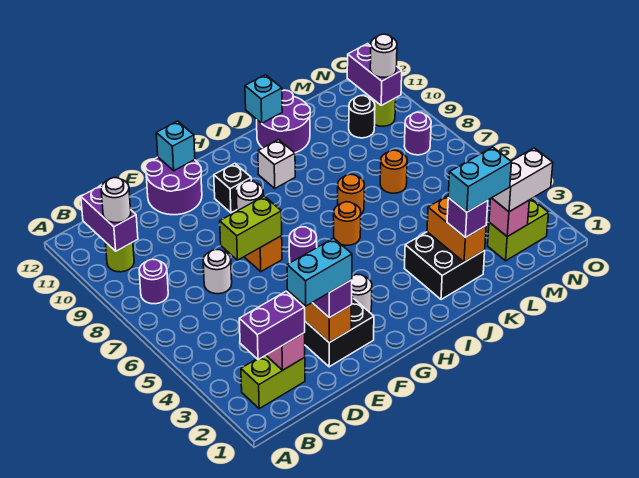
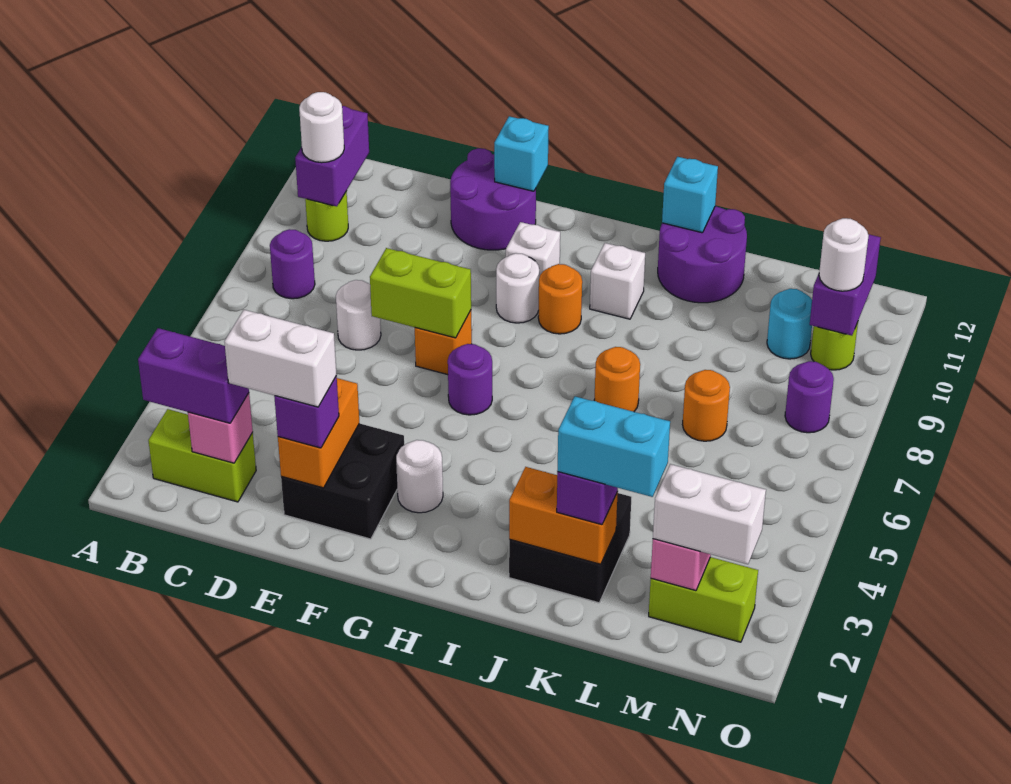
cyan 1x2 brick [287,238,352,306] -> white 1x2 brick [224,310,337,407]
black 1x1 brick [214,163,251,213] -> white 1x1 brick [506,222,560,277]
orange 1x1 round brick [334,202,361,245] -> orange 1x1 round brick moved to [538,264,582,334]
orange 1x2 brick [427,196,486,262] -> orange 1x2 brick turned to [509,467,618,564]
black 1x1 round brick [349,96,375,138] -> cyan 1x1 round brick [767,289,812,359]

